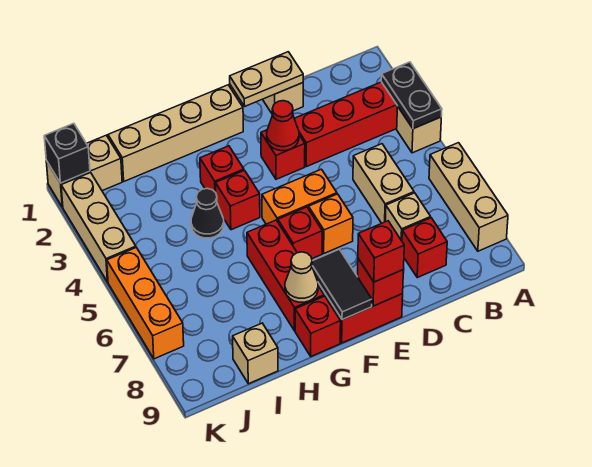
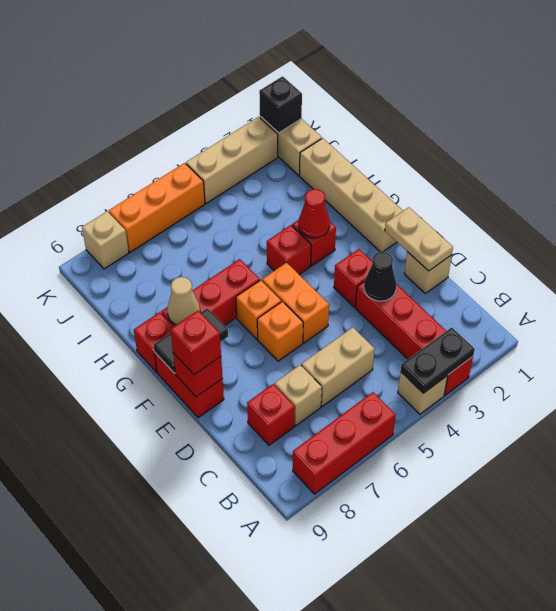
tan 1x3 brick [429,143,508,251] -> red 1x3 brick [293,392,396,494]
red 1x1 cone [267,101,299,151] -> red 1x1 cone moved to [299,189,330,238]
red 1x1 brick [278,207,322,259] -> orange 1x1 brick [236,280,281,339]
black 1x1 cone [191,188,224,238] -> black 1x1 cone moved to [364,252,396,301]
tan 1x1 brick [233,323,278,384] -> tan 1x1 brick moved to [82,211,129,269]

